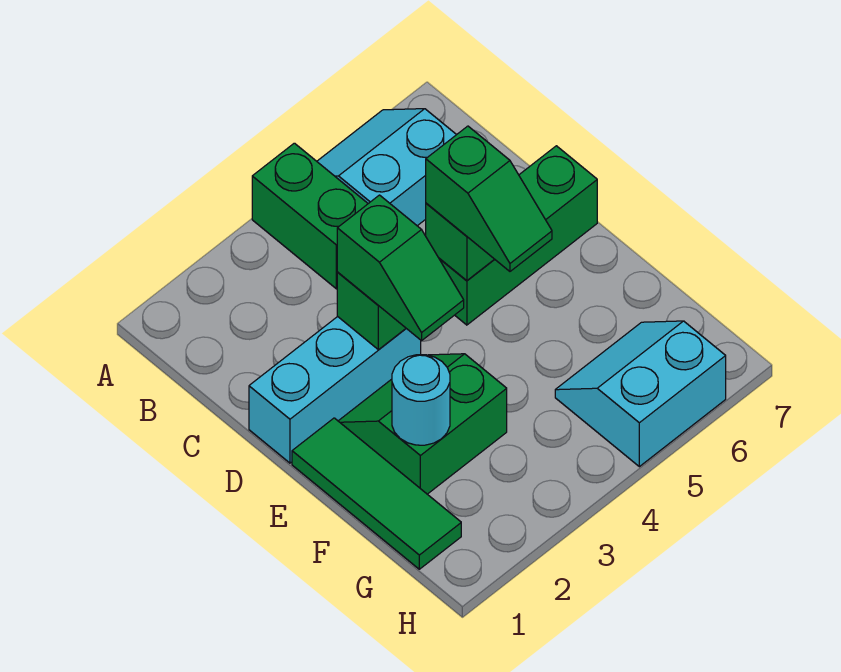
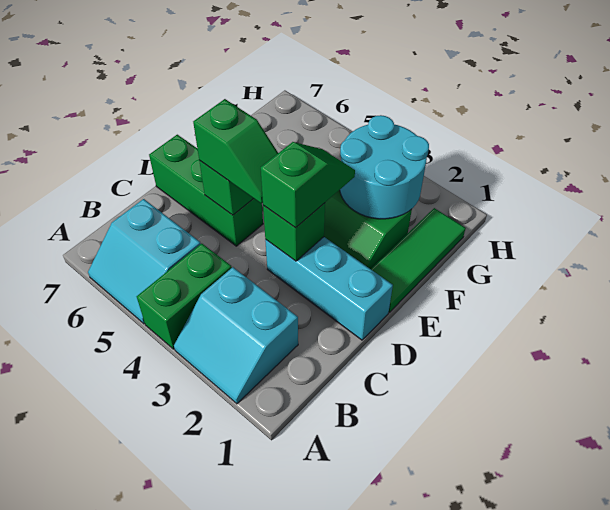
green 1x2 slope [426,126,552,271] -> green 1x2 slope turned to [193,99,278,204]
cyan 1x1 round brick [392,355,450,445] -> cyan 2x2 round brick [340,115,429,219]
cyan 2x2 slope [555,321,726,467] -> cyan 2x2 slope moved to [174,267,298,404]

